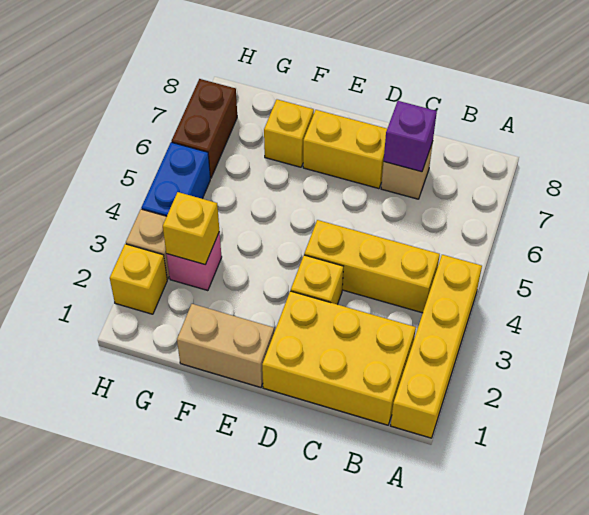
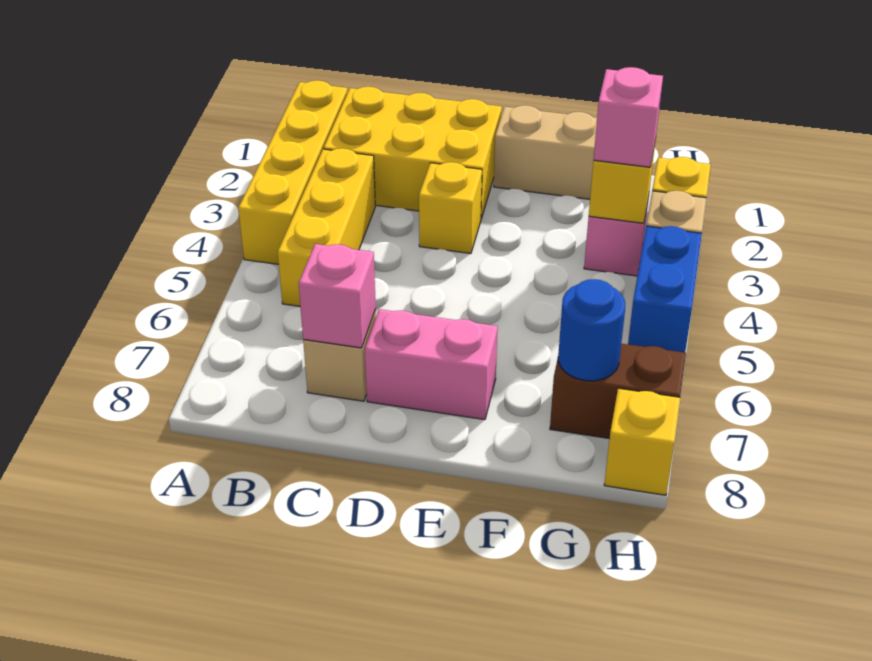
yellow 1x3 brick [304,220,440,313] -> yellow 1x3 brick turned to [278,148,375,306]
purple 1x1 brick [384,101,437,172] -> pink 1x1 brick [299,244,376,348]
yellow 1x2 brick [303,110,387,189] -> pink 1x2 brick [365,309,498,420]
yellow 1x1 brick [264,99,314,167] -> yellow 1x1 brick moved to [604,388,680,495]
none -> pink 1x1 brick [594,67,663,167]
none -> blue 1x1 round brick [558,279,625,381]
brown 1x2 brick [172,79,237,178] -> brown 1x2 brick turned to [550,344,686,439]

